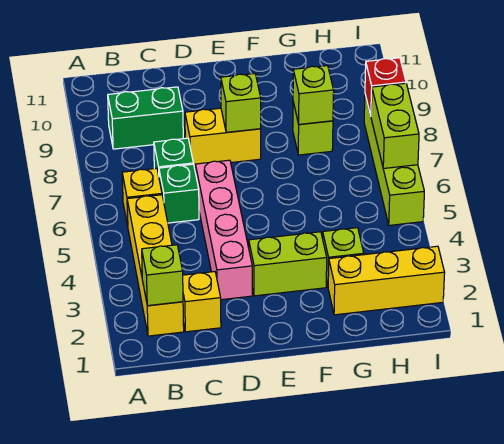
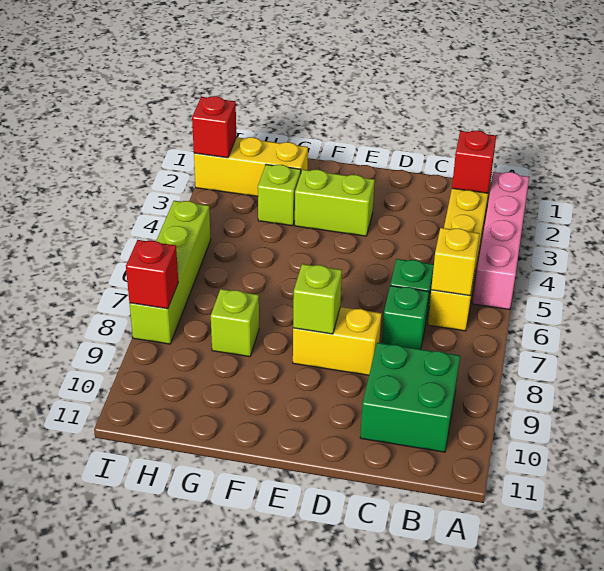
lime 1x1 brick [142,245,183,306] -> red 1x1 brick [452,131,496,193]
green 1x2 brick [108,87,183,149] -> green 2x2 brick [360,343,460,452]
yellow 1x1 brick [183,272,221,332] -> yellow 1x1 brick moved to [431,228,480,296]
pink 1x4 brick [195,160,252,300] -> pink 1x4 brick moved to [472,172,529,310]
lime 1x1 brick [293,66,334,124] -> none
none -> red 1x1 brick [192,96,236,158]
lime 1x2 brick [371,83,419,168] -> none

